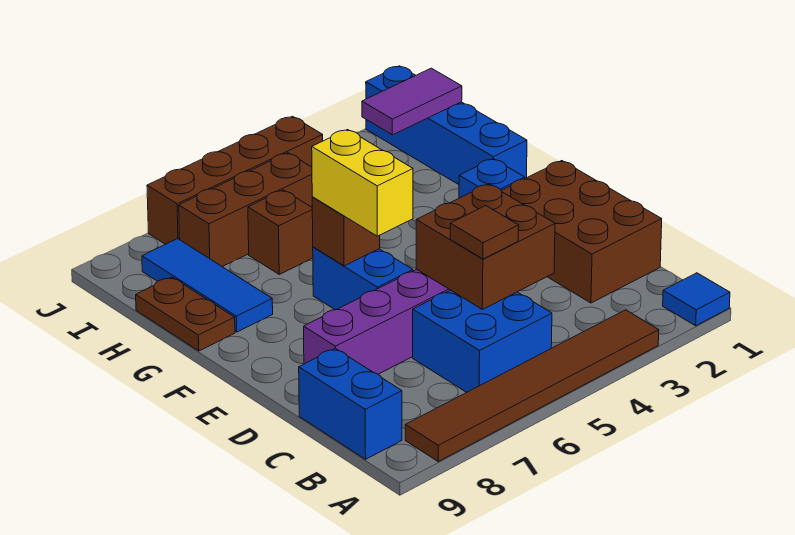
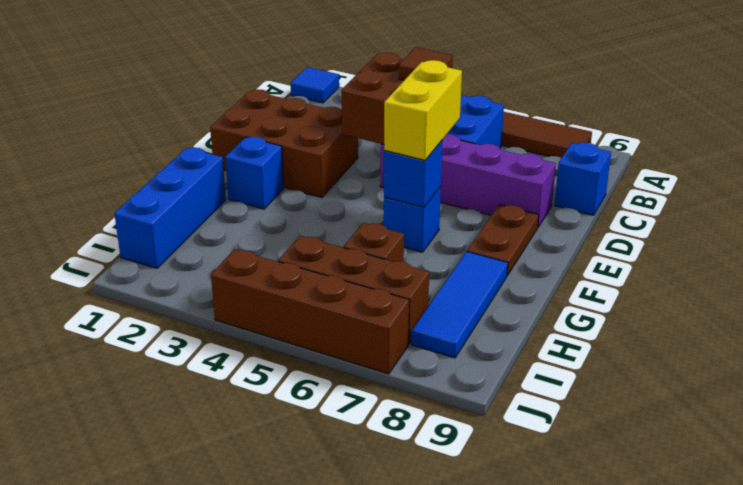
blue 1x2 brick [299,348,402,459] -> blue 1x1 brick [554,142,611,215]
brown 2x3 brick [501,161,662,303] -> brown 2x3 brick turned to [210,89,358,198]
blue 1x2 brick [313,247,413,310] -> blue 1x1 brick [384,187,441,252]
brown 1x1 brick [312,197,380,266] -> blue 1x1 brick [384,140,443,208]
blue 1x4 brick [366,66,527,185] -> blue 1x3 brick [114,148,226,268]
brown 1x2 plate [136,277,235,351] -> brown 1x2 plate moved to [467,205,539,276]
purple 1x2 tile [362,68,462,135] -> none

